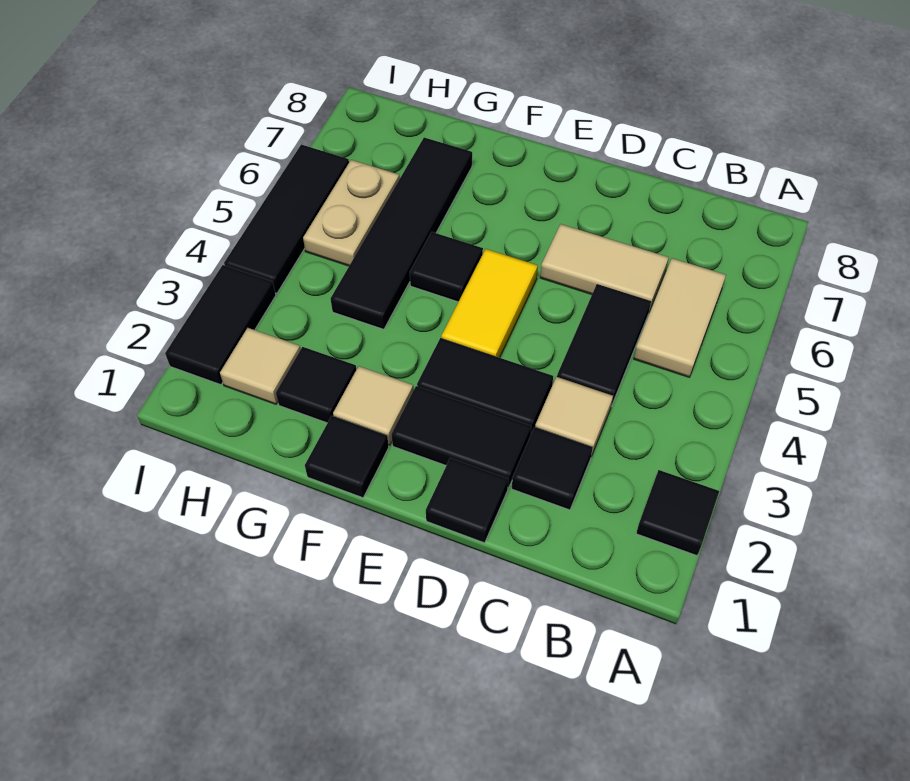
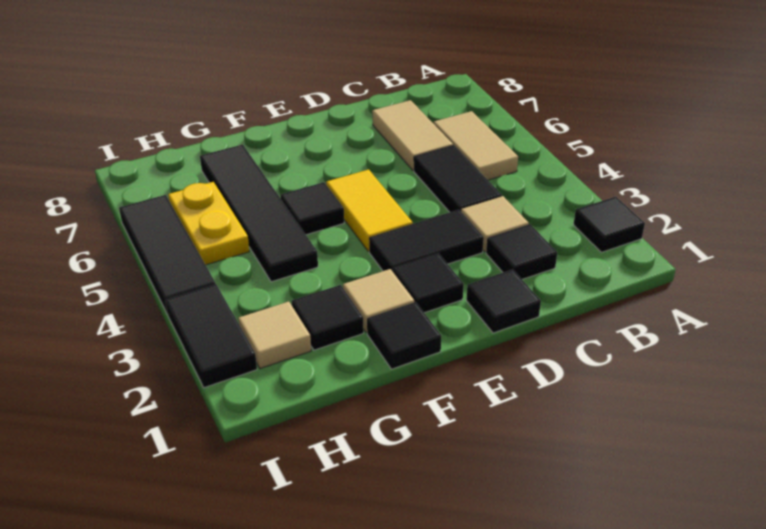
tan 1x2 tile [540,224,669,311] -> tan 1x2 tile turned to [372,100,453,170]
black 1x2 tile [391,386,531,488] -> black 1x1 tile [393,253,464,313]
tan 1x2 plate [303,160,400,266] -> yellow 1x2 plate [168,182,249,265]

